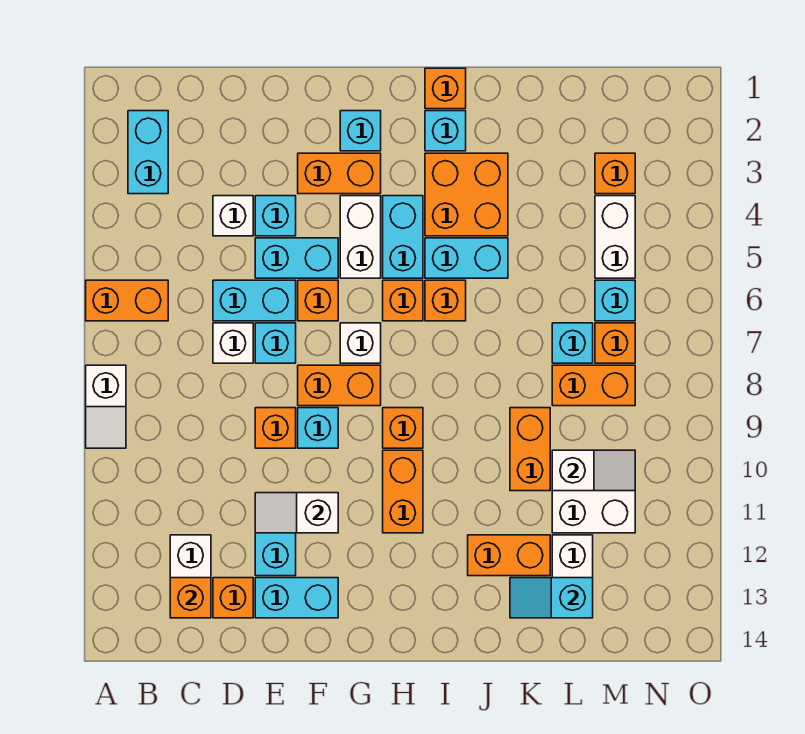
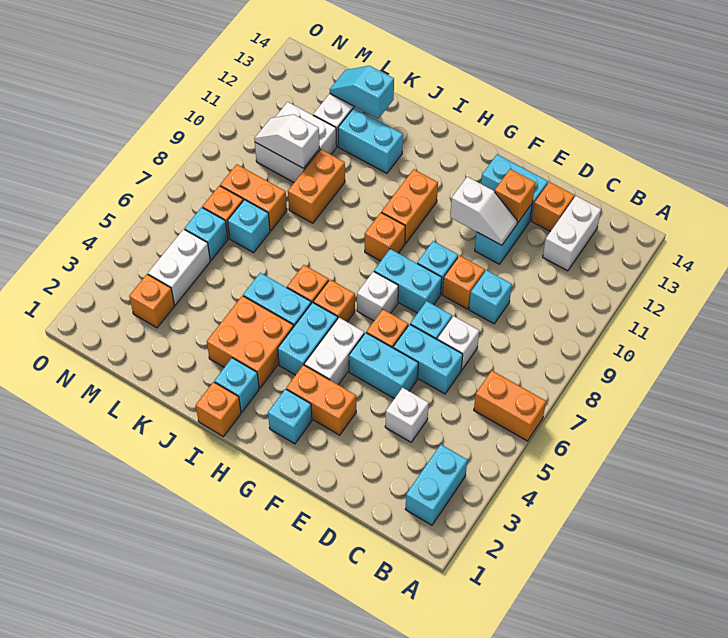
white 1x2 slope [86,365,126,448] -> none
orange 1x1 brick [170,578,211,618] -> orange 1x1 brick moved to [495,169,535,223]
cyan 1x1 brick [255,196,296,236] -> cyan 1x1 brick moved to [469,270,512,324]
orange 1x2 brick [298,365,381,406] -> cyan 1x2 brick [374,249,442,313]
orange 1x2 brick [468,535,550,576] -> cyan 1x2 brick [338,108,403,173]
cyan 1x2 slope [510,578,593,618] -> cyan 1x2 slope turned to [330,66,394,119]

